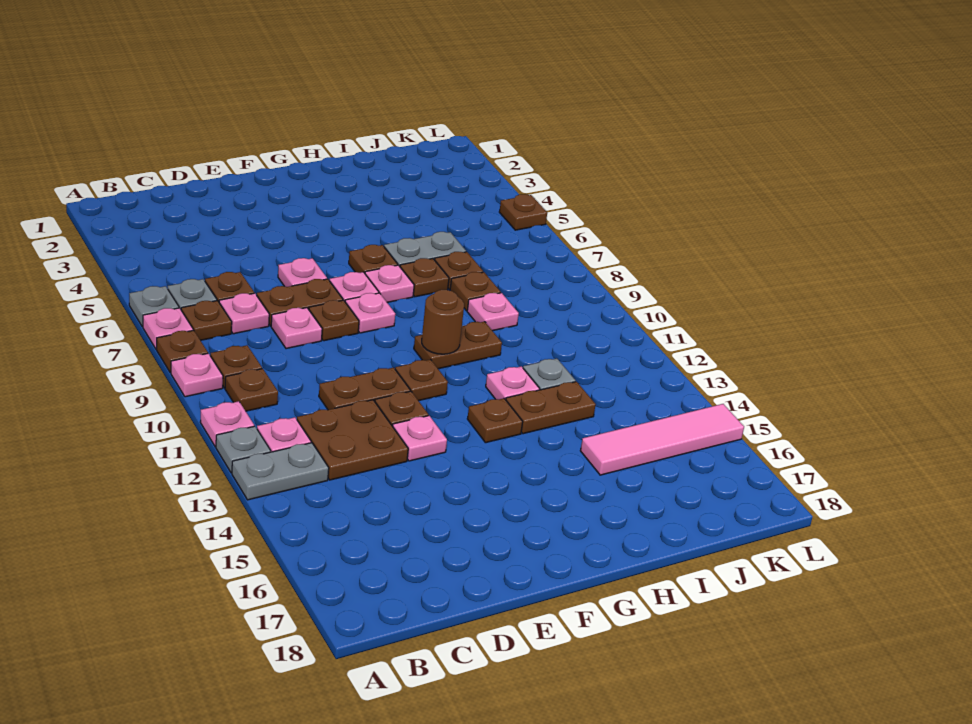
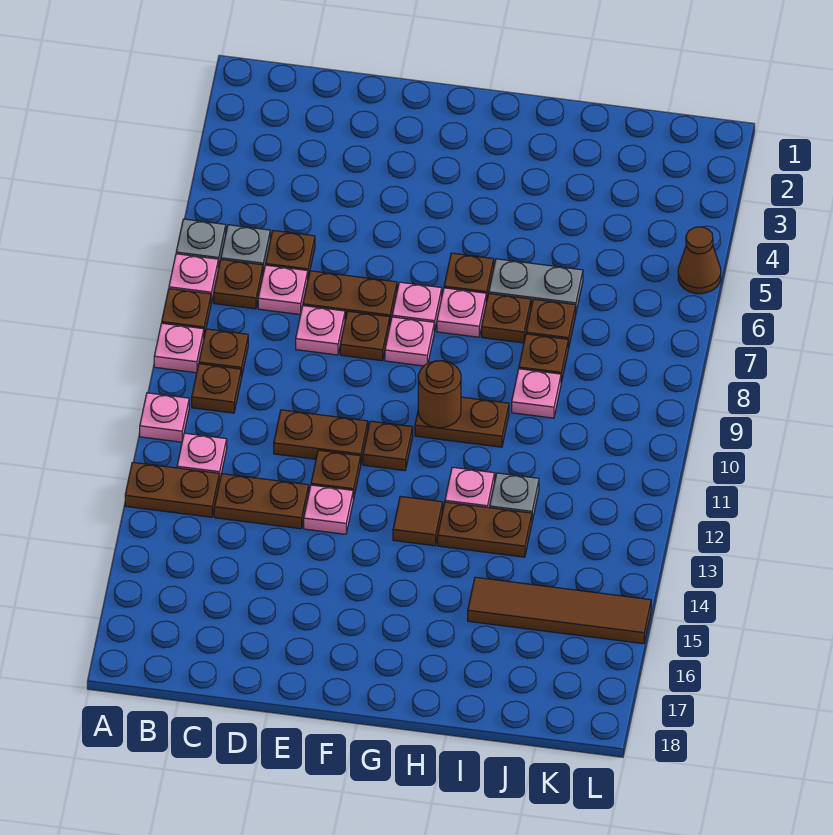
grey 1x1 plate [216,426,271,473] -> none
grey 1x2 plate [232,443,329,500] -> brown 1x2 plate [125,462,219,517]
brown 2x2 plate [297,400,408,480] -> brown 1x2 plate [214,474,309,529]
pink 1x1 plate [278,258,327,287] -> none
brown 1x1 plate [467,398,523,443] -> brown 1x1 tile [393,496,443,546]
pink 1x4 tile [580,404,744,475] -> brown 1x4 tile [468,577,651,644]
brown 1x1 plate [499,194,547,230] -> brown 1x1 cone [678,227,721,294]

